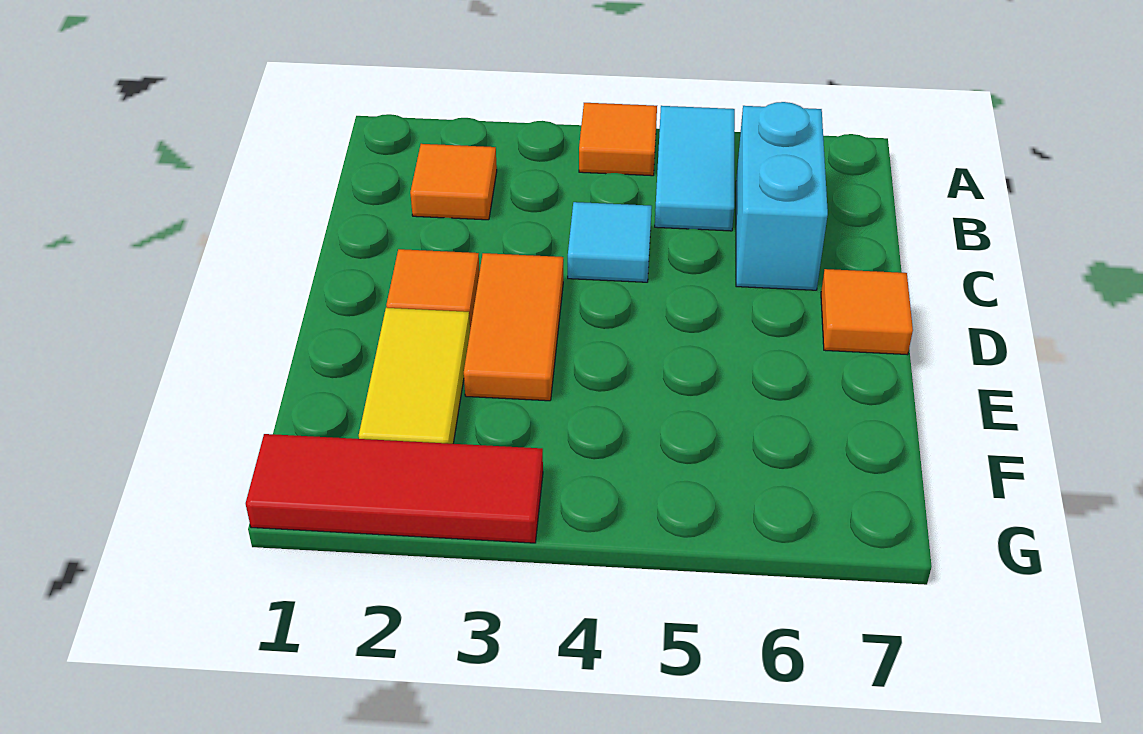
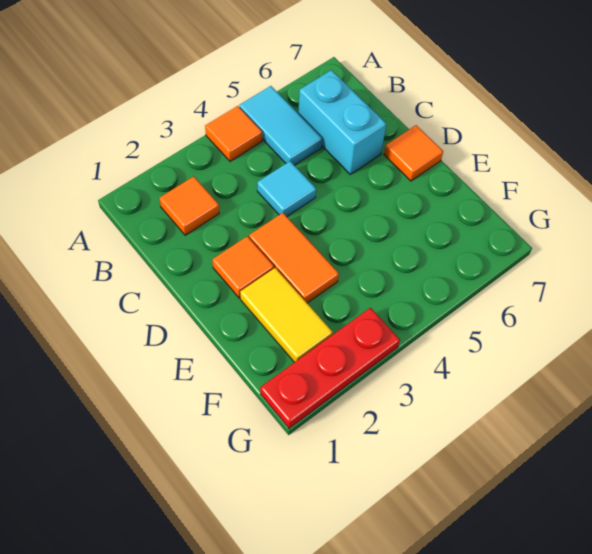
red 1x3 tile [246,434,543,543] -> red 1x3 plate [260,308,400,429]

